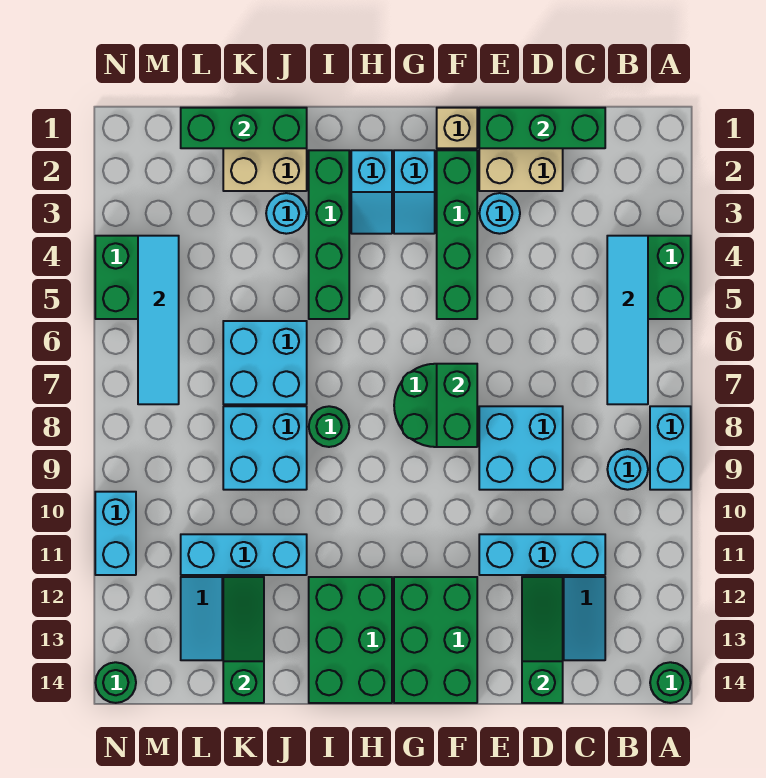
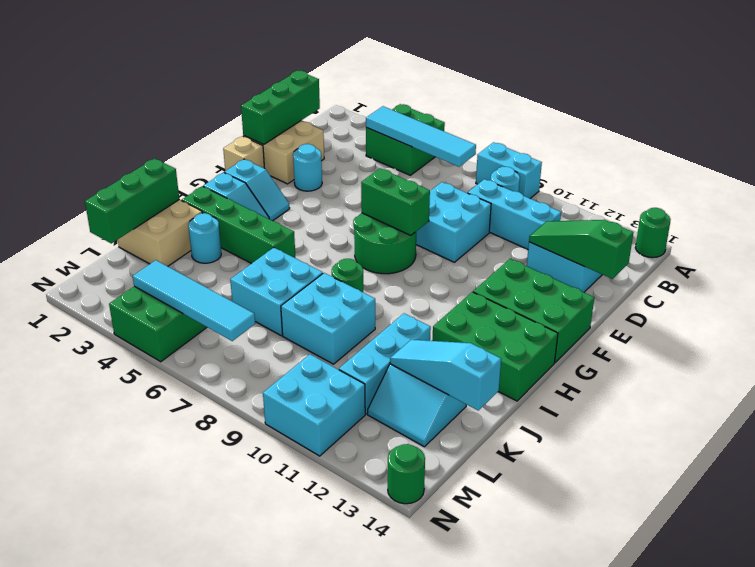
cyan 1x3 brick [479,534,605,575] -> cyan 1x3 brick turned to [468,179,561,250]
green 1x4 brick [437,150,477,319] -> none
green 1x3 slope [223,577,264,703] -> cyan 1x3 slope [390,340,501,410]
cyan 1x2 brick [95,492,136,575] -> cyan 2x2 brick [263,354,365,456]

